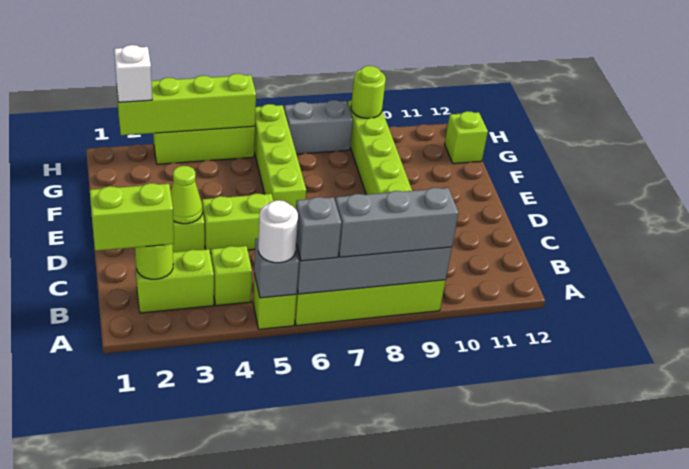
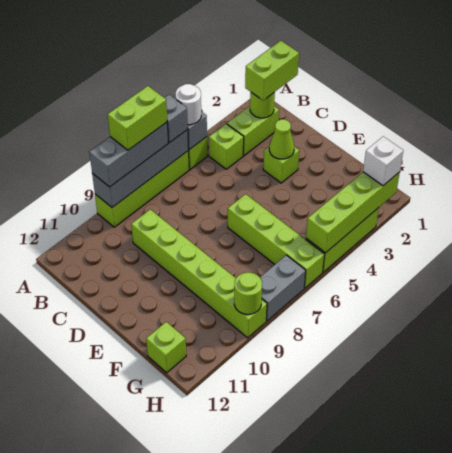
lime 1x2 brick [202,193,273,253] -> lime 1x2 brick moved to [108,86,167,150]

